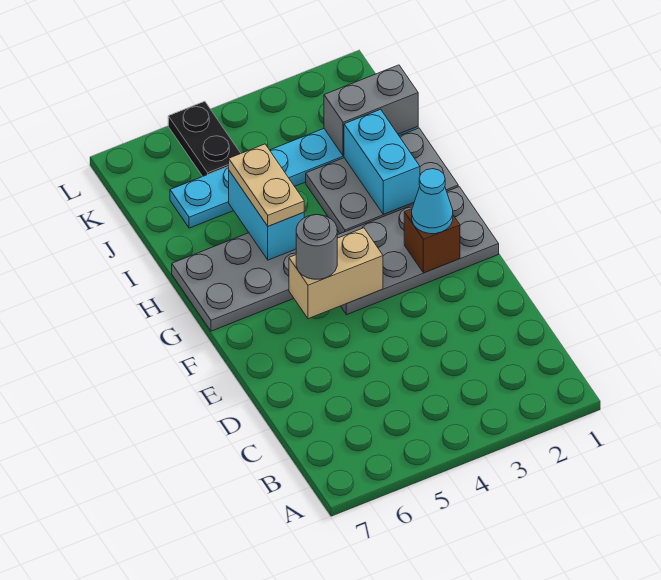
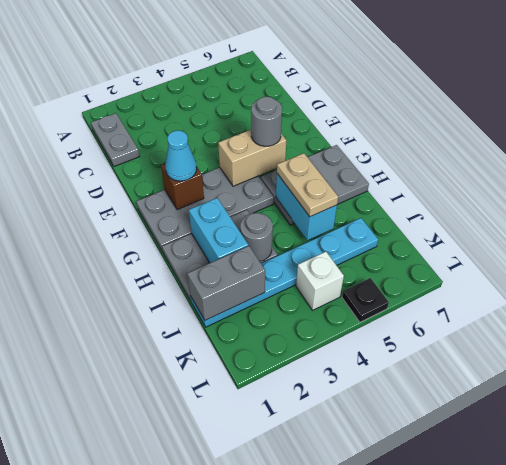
none -> grey 1x2 plate [91,113,140,166]
none -> grey 1x1 round brick [240,213,273,261]
none -> white 1x1 brick [296,252,344,310]
black 1x2 plate [168,101,241,176] -> black 1x1 plate [342,278,389,322]

